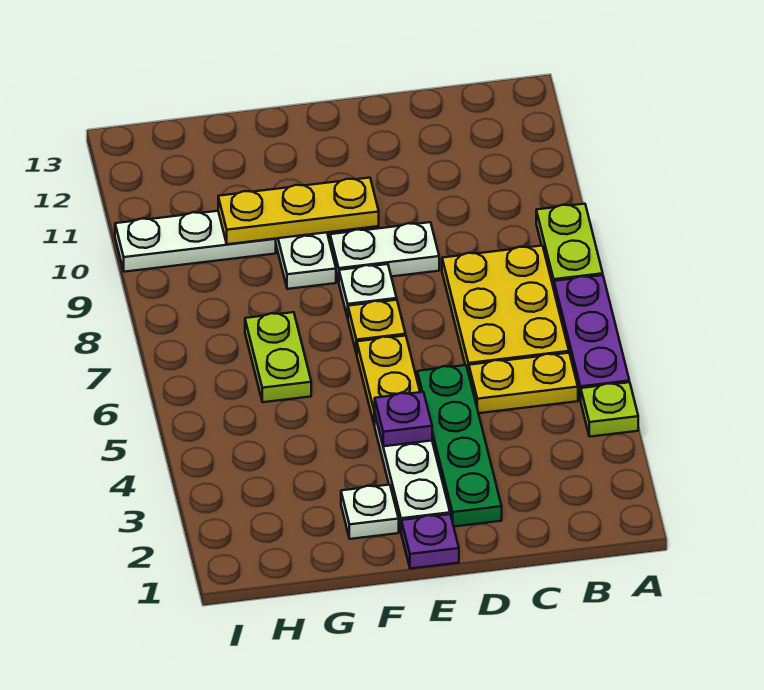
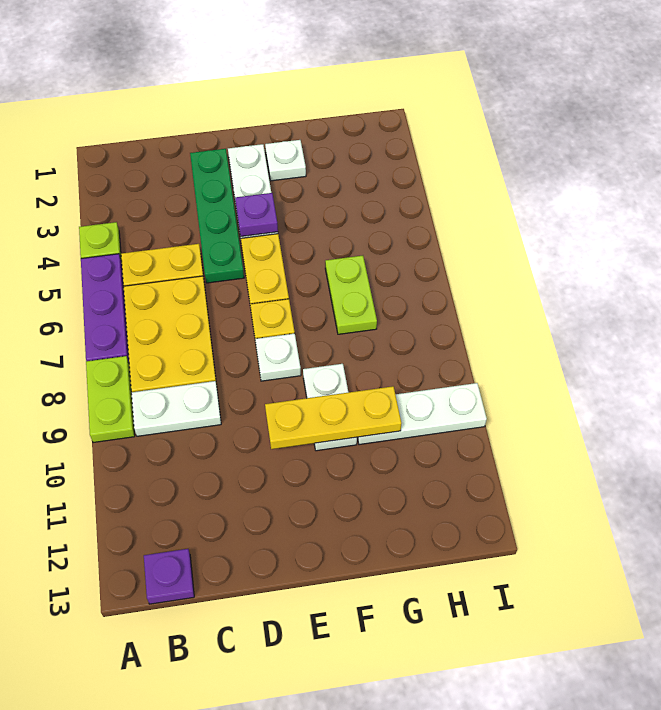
white 1x2 plate [330,222,439,282] -> white 1x2 plate moved to [131,381,221,436]
purple 1x1 plate [401,514,459,569] -> purple 1x1 plate moved to [144,549,194,604]

